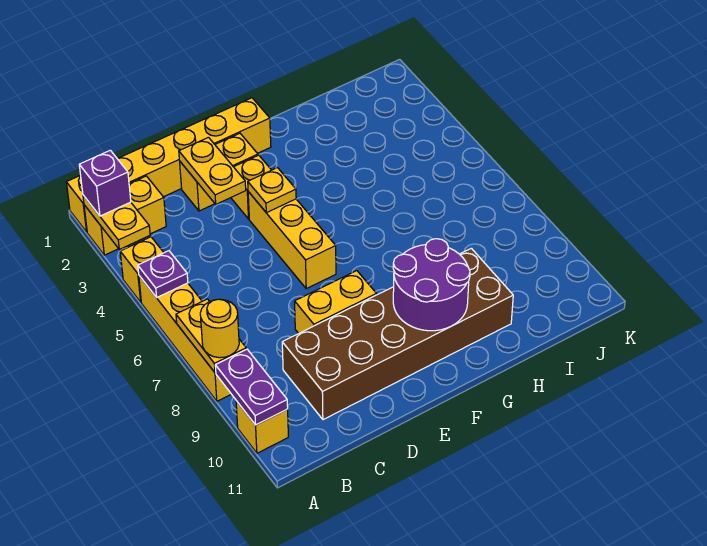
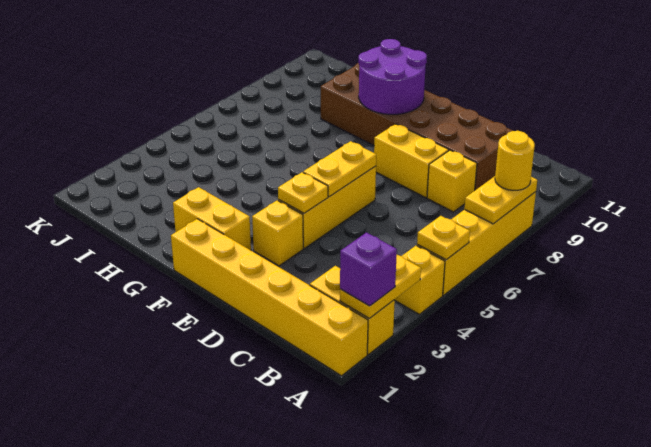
purple 1x1 plate [138,251,188,297] -> yellow 1x1 plate [417,216,470,260]
purple 1x2 plate [215,349,288,425] -> none
yellow 1x1 brick [236,401,288,453] -> yellow 1x1 brick moved to [427,150,477,212]
yellow 1x2 brick [180,133,258,211] -> yellow 1x2 brick moved to [173,187,251,250]
yellow 1x2 plate [179,137,246,204] -> yellow 1x2 plate moved to [303,141,376,197]

